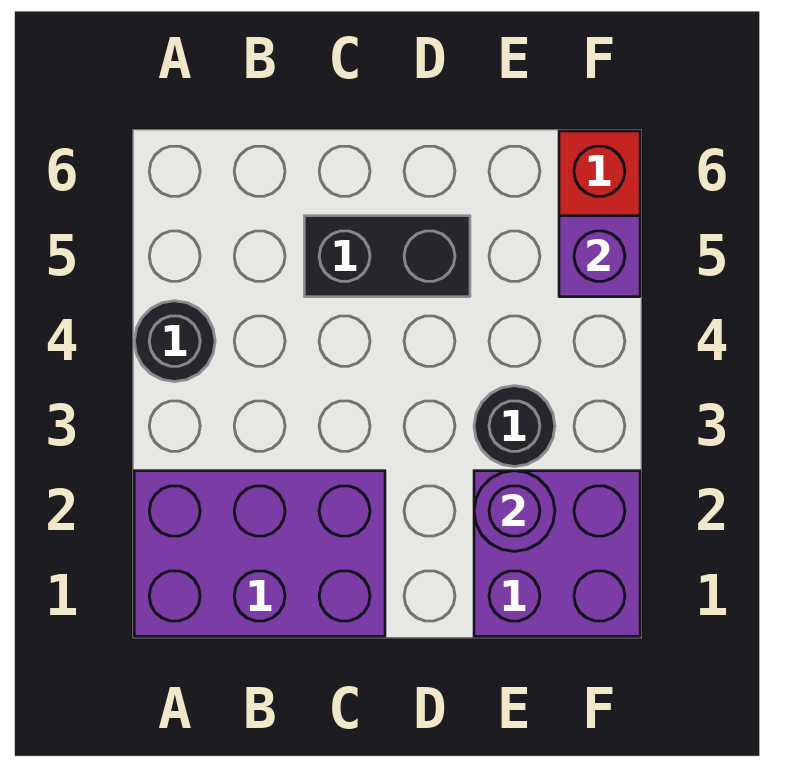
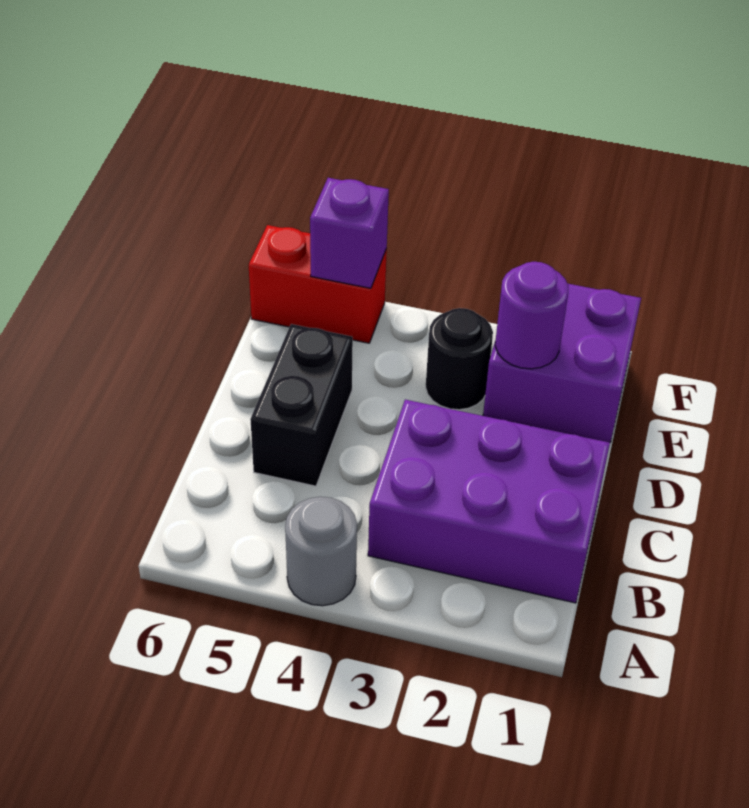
purple 2x3 brick [134,471,385,636] -> purple 2x3 brick turned to [368,400,610,603]
black 1x1 round brick [134,301,215,382] -> grey 1x1 round brick [285,497,357,606]

